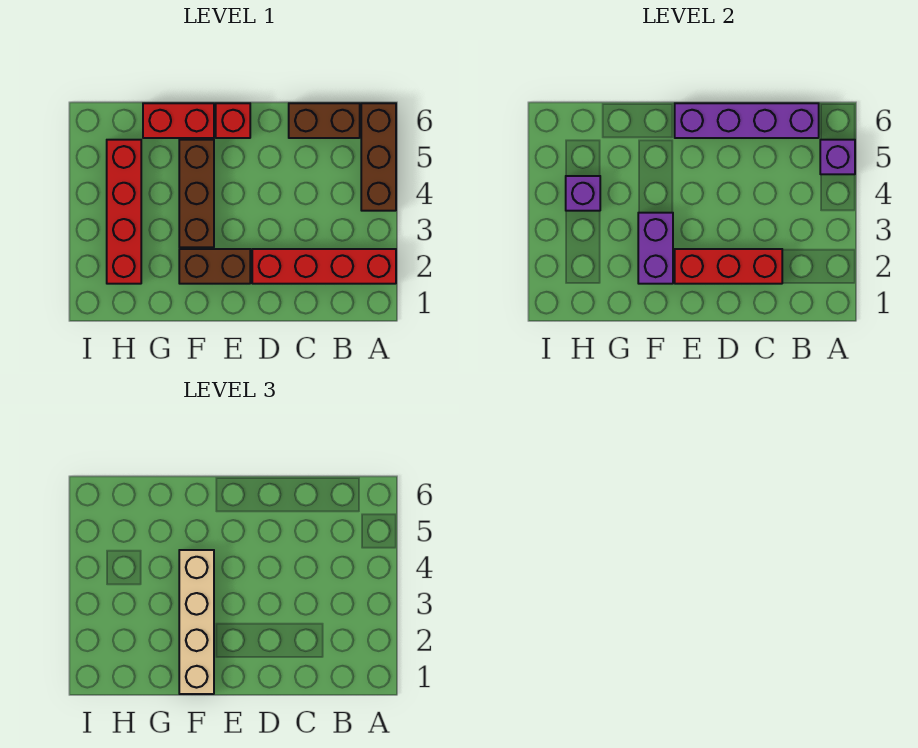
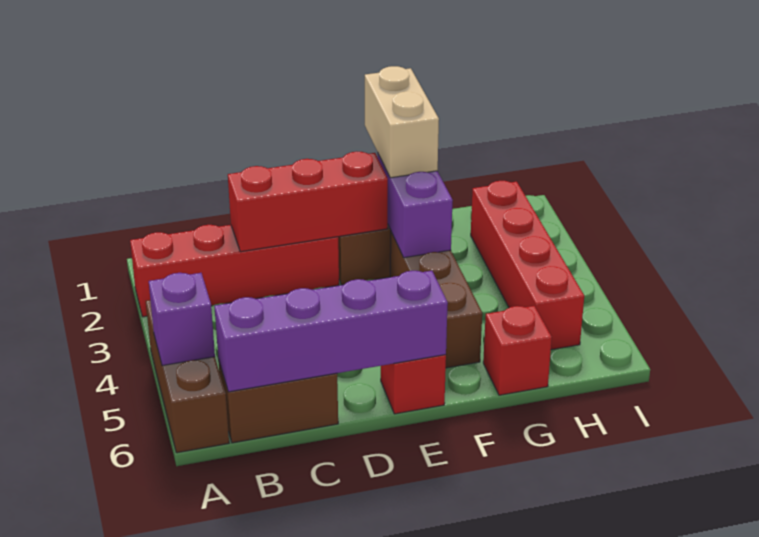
tan 1x4 brick [179,550,214,694] -> tan 1x2 brick [365,66,439,178]
red 1x2 brick [143,103,214,138] -> red 1x1 brick [483,306,552,395]
purple 1x1 brick [566,176,600,211] -> none

